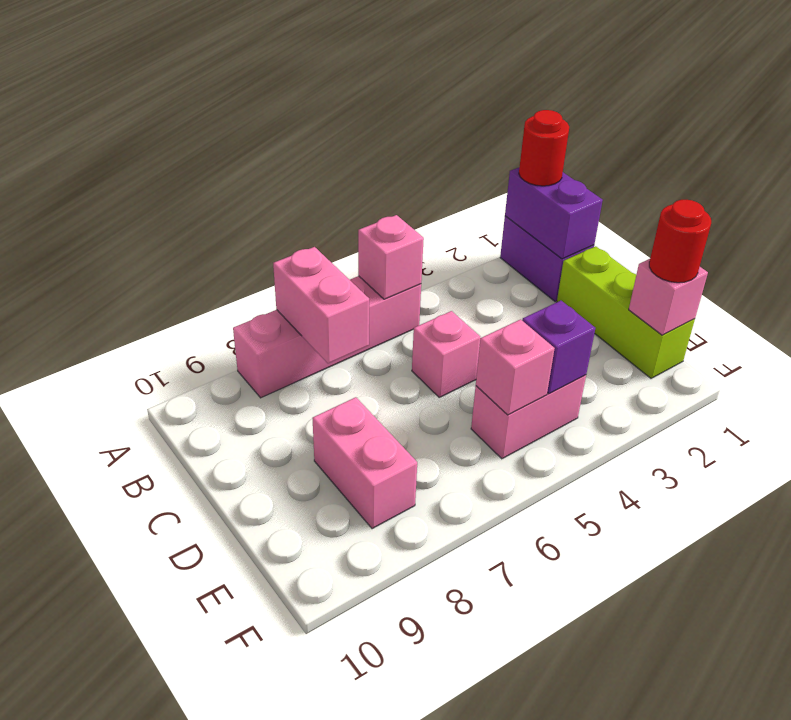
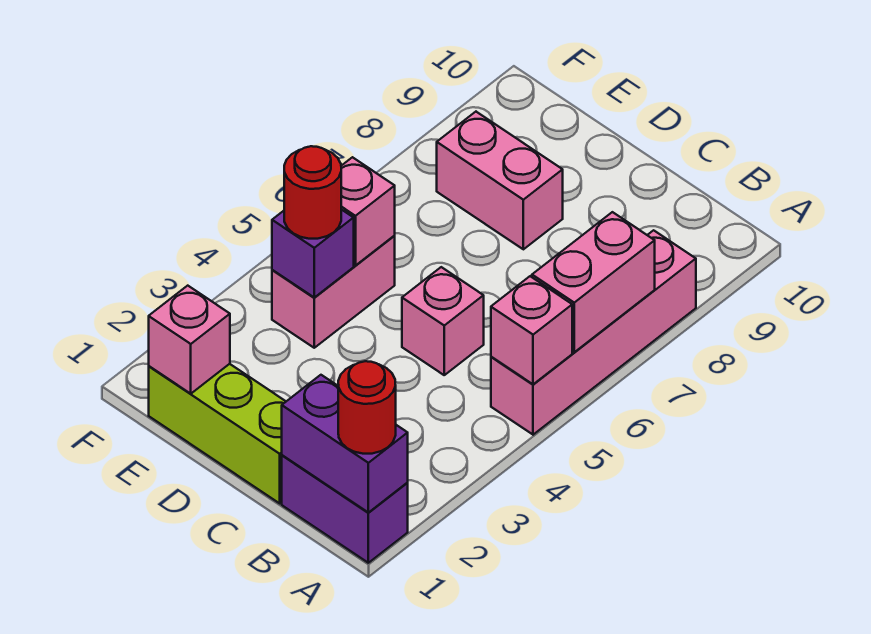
pink 1x2 brick [273,247,369,364] -> pink 1x2 brick turned to [532,212,655,352]
red 1x1 round brick [649,200,711,283] -> red 1x1 round brick moved to [284,146,341,239]

